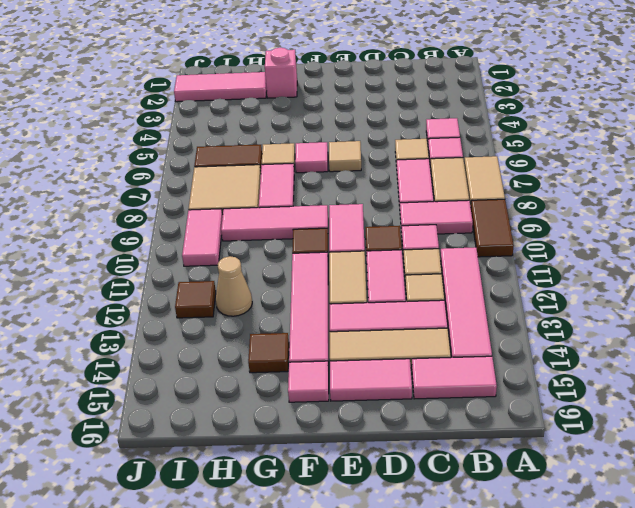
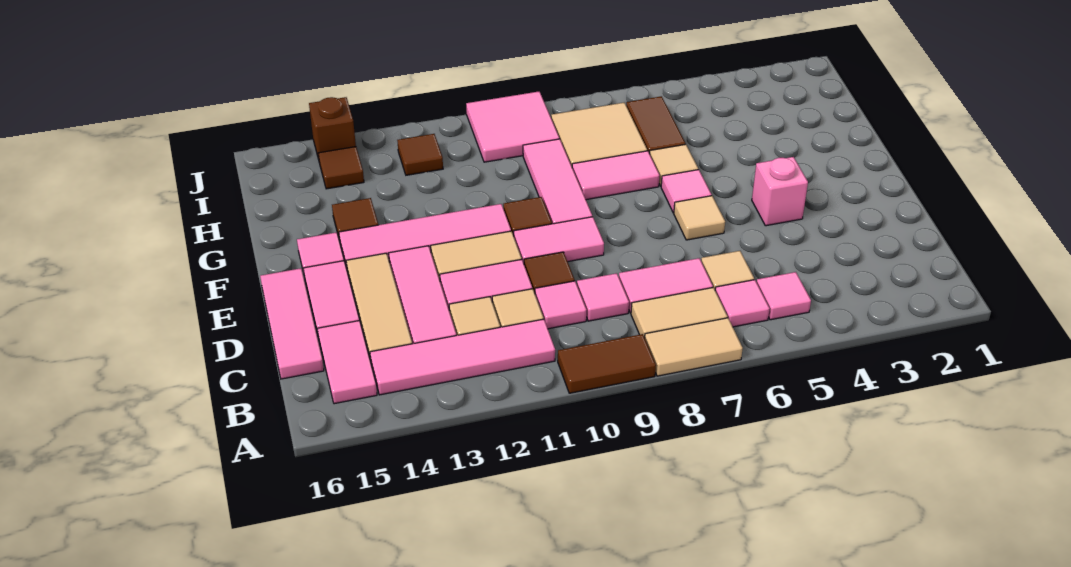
pink 1x2 tile [400,200,473,234] -> pink 1x1 tile [577,273,629,321]
pink 1x1 brick [265,48,297,98] -> pink 1x1 brick moved to [752,157,808,226]
pink 1x3 tile [174,72,267,102] -> pink 1x3 tile moved to [260,268,324,379]
tan 1x1 cone [216,256,252,316] -> none
pink 1x2 tile [182,209,223,266] -> pink 2x2 tile [466,92,559,162]
none -> brown 1x1 tile [318,147,364,189]
none -> brown 1x1 brick [309,97,356,160]

